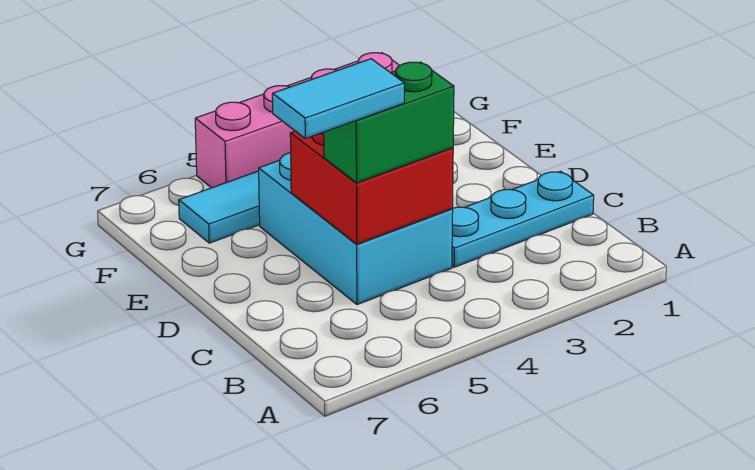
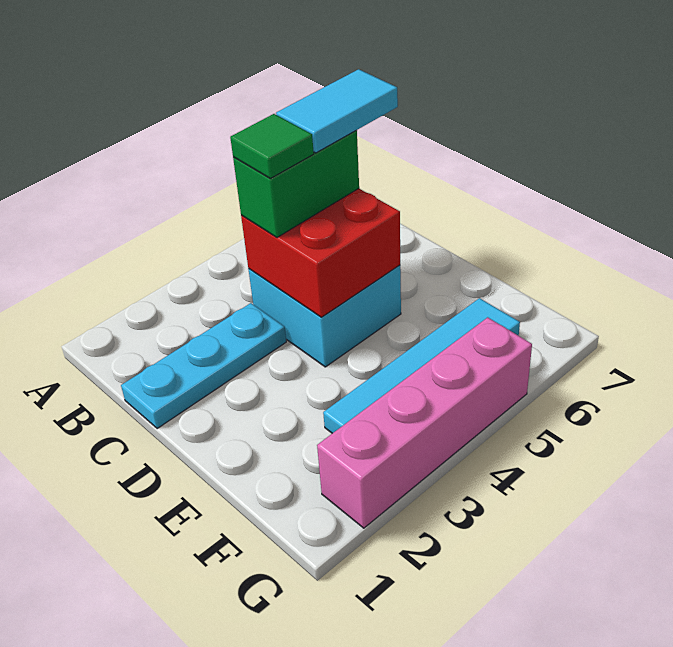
cyan 2x3 brick [259,153,453,305] -> cyan 2x2 brick [248,265,401,367]
none -> green 1x1 tile [230,114,314,178]

